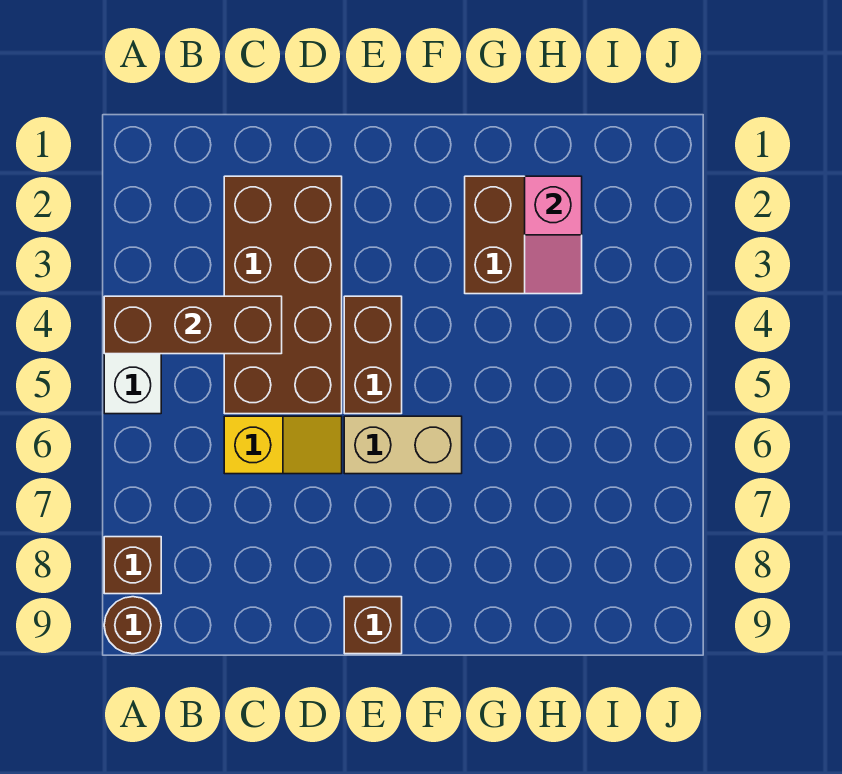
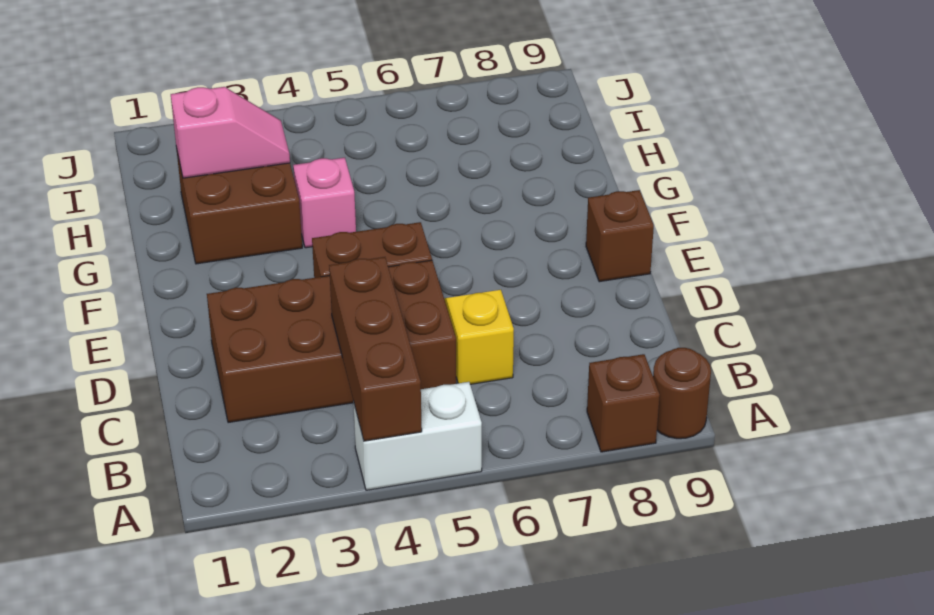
tan 1x2 brick [344,416,462,474] -> none
none -> pink 1x1 brick [293,158,356,248]

